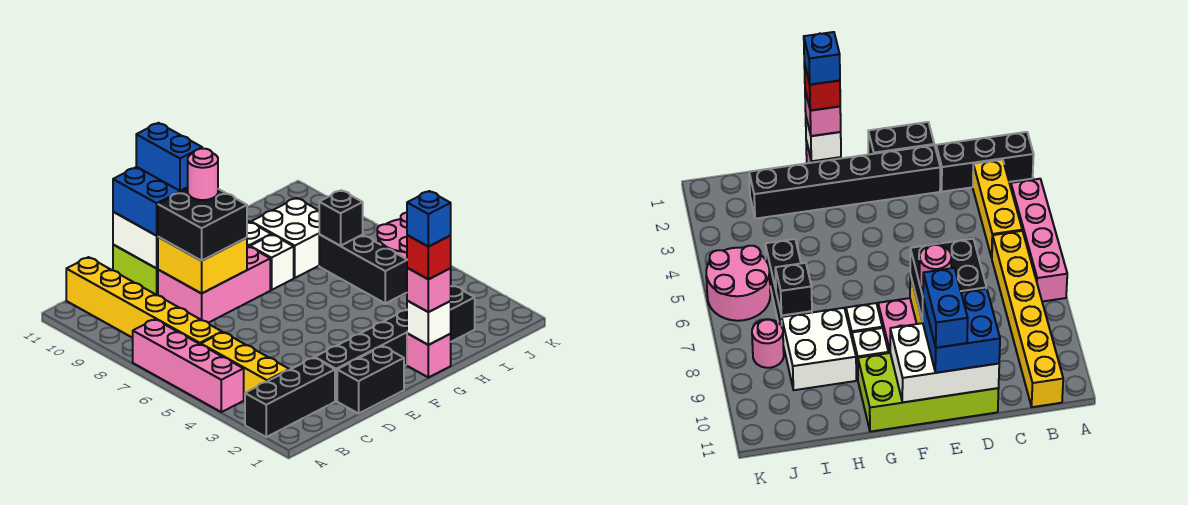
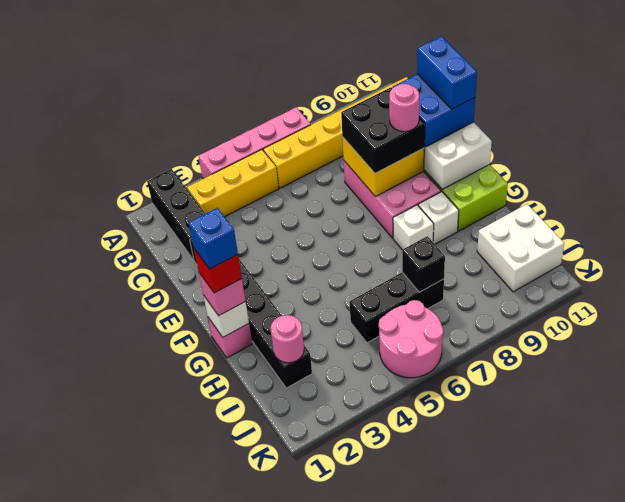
black 1x2 brick [337,346,404,414] -> none
blue 1x2 brick [136,123,202,191] -> blue 1x2 brick turned to [417,36,477,109]
white 2x2 brick [251,198,320,278] -> white 2x2 brick moved to [477,204,564,292]
pink 1x1 round brick [752,319,784,368] -> pink 1x1 round brick moved to [271,315,304,363]

